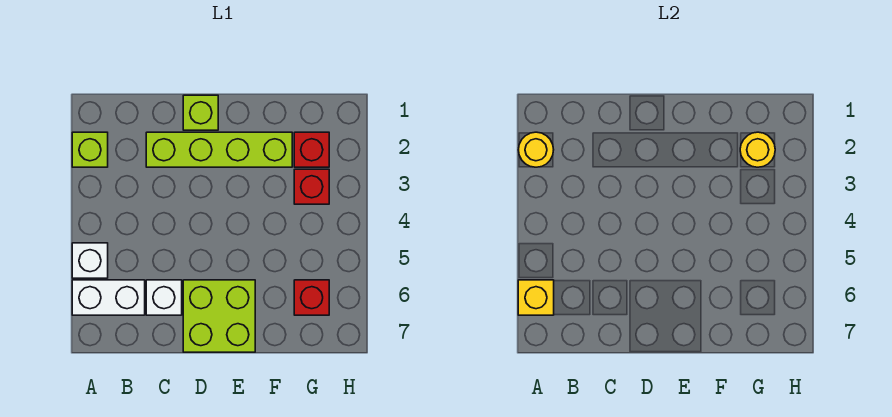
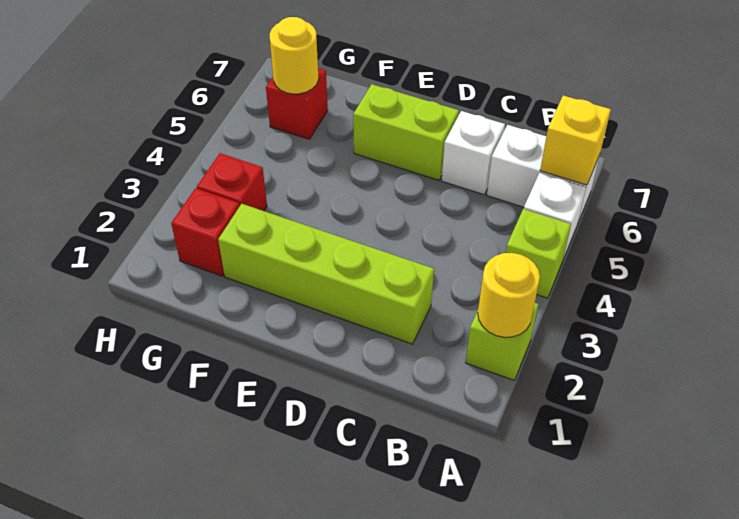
lime 1x1 brick [183,95,218,130] -> lime 1x1 brick moved to [506,209,571,298]
lime 2x2 brick [183,280,255,352] -> lime 1x2 brick [353,84,459,180]
yellow 1x1 round brick [740,132,775,167] -> yellow 1x1 round brick moved to [270,17,319,94]

